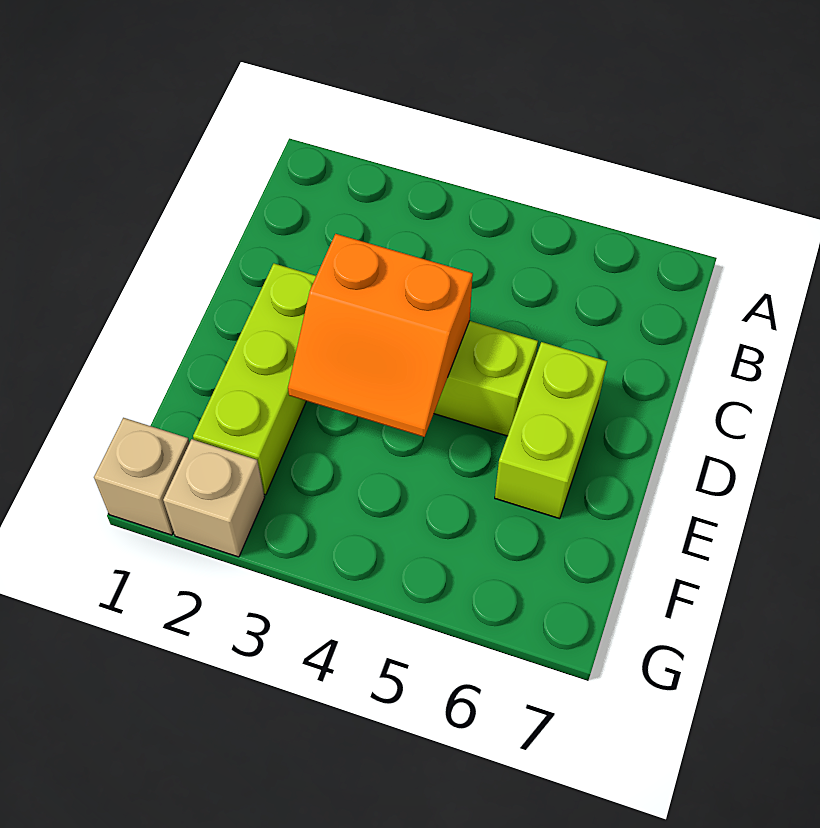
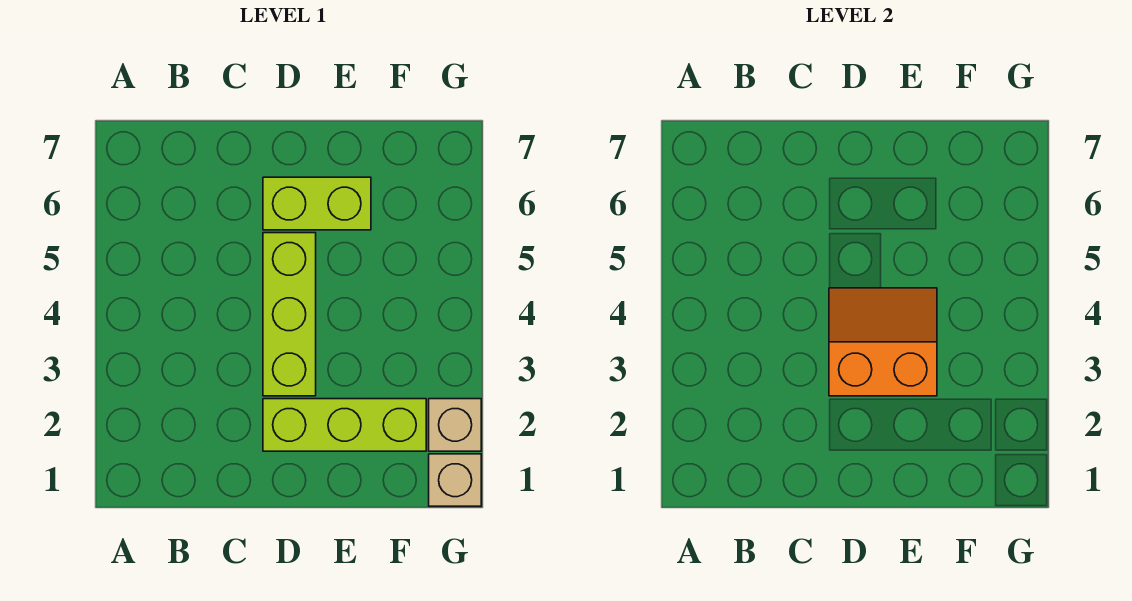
orange 2x2 slope [288,234,473,437] -> orange 2x2 slope turned to [829,288,937,396]

